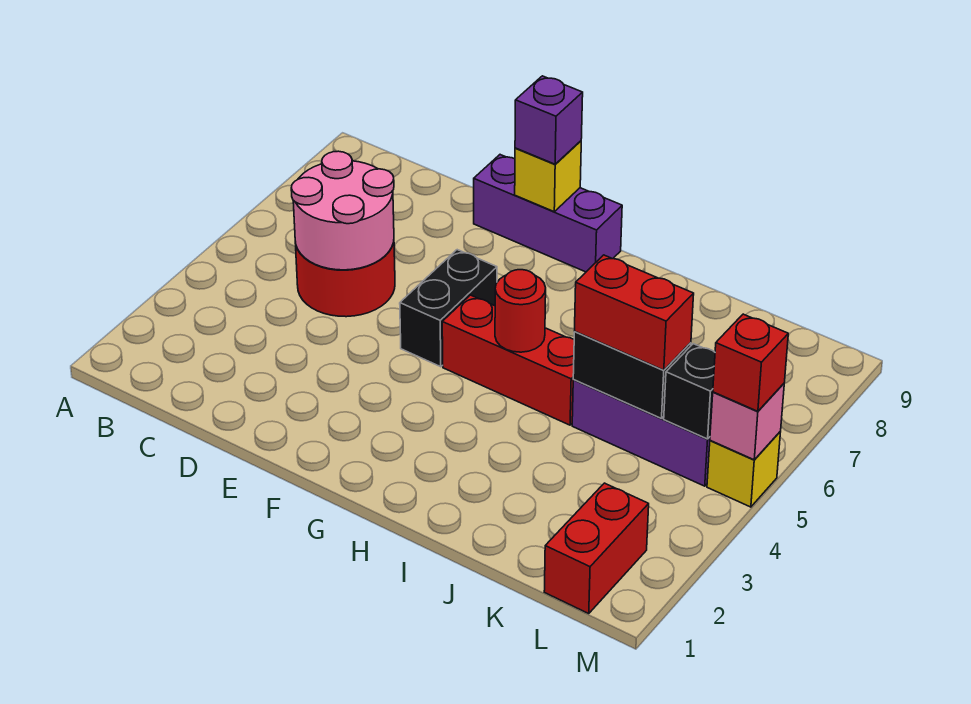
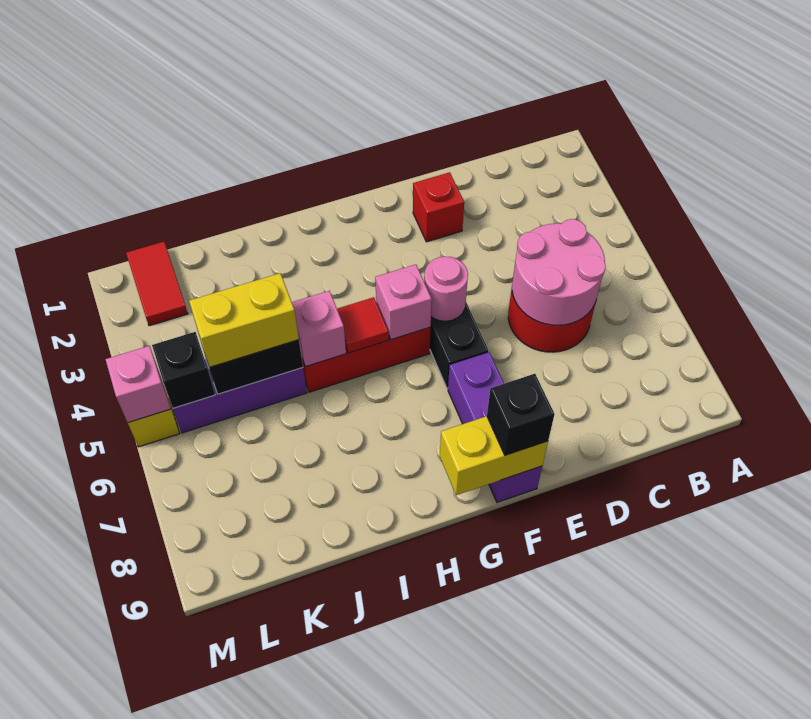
purple 1x3 brick [474,155,622,272] -> purple 1x3 brick turned to [448,352,542,502]
none -> pink 1x1 round brick [424,256,468,321]
yellow 1x1 brick [515,141,581,212] -> yellow 1x2 brick [440,416,548,495]
purple 1x1 brick [515,76,583,164] -> black 1x1 brick [487,374,555,455]
none -> pink 1x1 brick [375,264,432,340]
red 1x1 round brick [495,270,546,352] -> red 1x1 tile [337,297,389,353]
none -> pink 1x1 brick [292,291,346,367]
red 1x2 brick [575,255,694,370] -> yellow 1x2 brick [189,273,299,367]
red 1x2 brick [544,483,649,613] -> red 1x2 tile [126,242,188,326]
red 1x1 brick [713,314,788,411] -> red 1x1 brick moved to [413,172,464,242]

